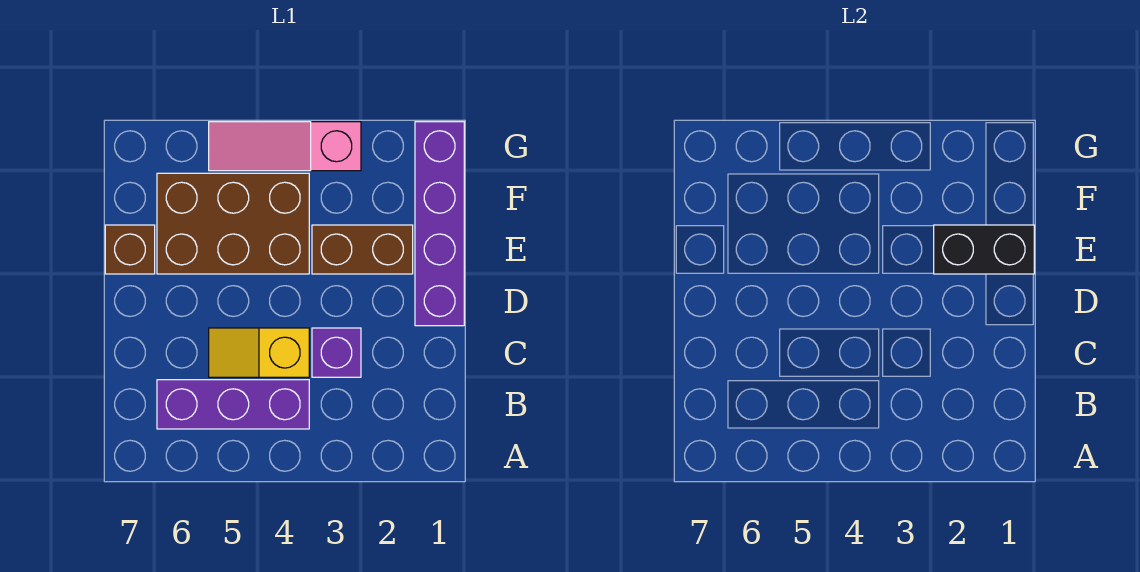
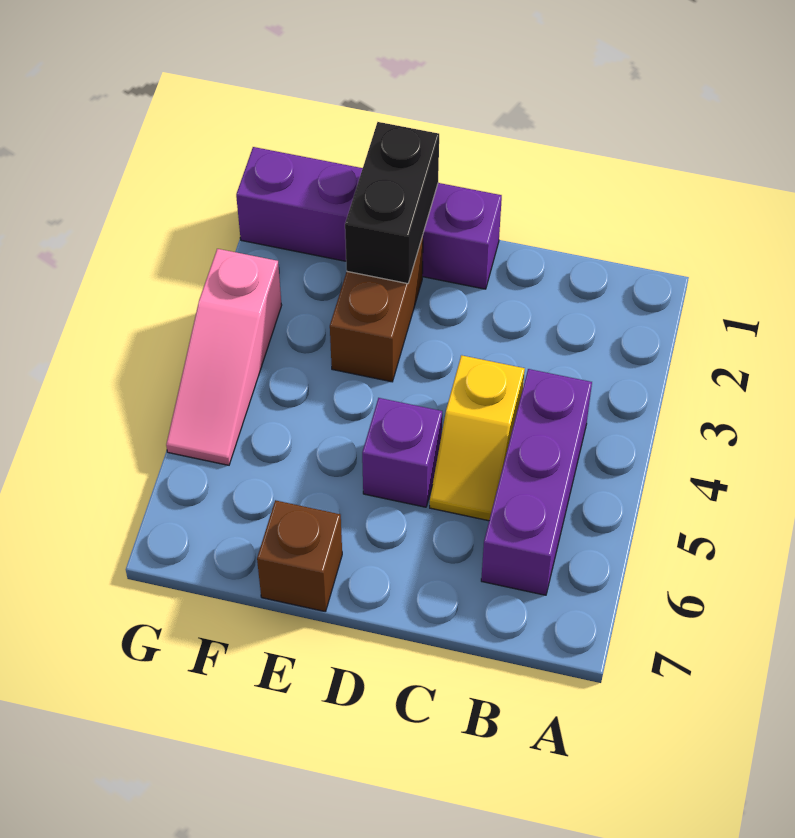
purple 1x1 brick [312,328,361,377] -> purple 1x1 brick moved to [362,398,442,507]
brown 2x3 brick [157,173,309,274] -> none

